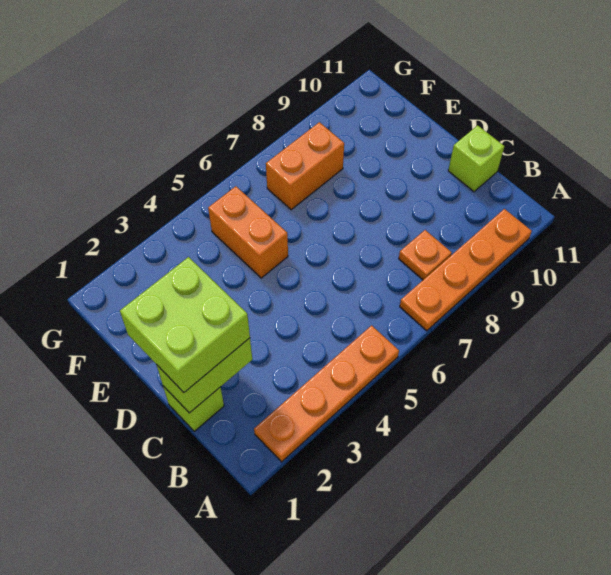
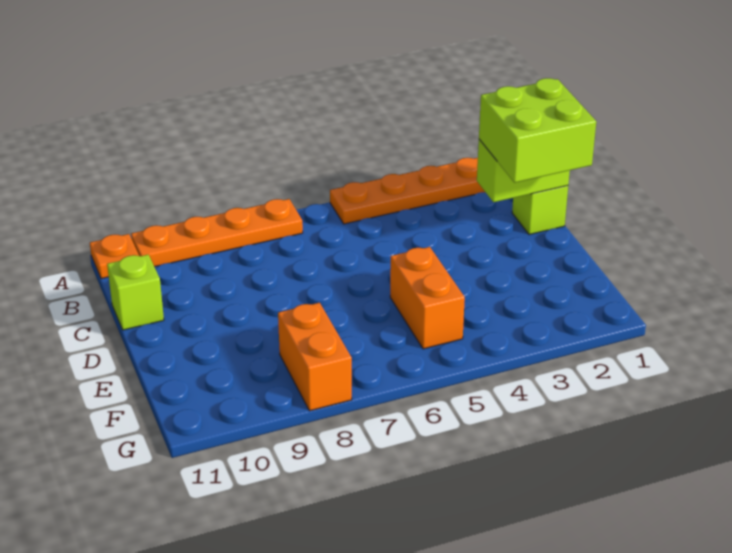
orange 1x1 plate [399,230,452,280] -> orange 1x1 plate moved to [90,234,139,279]
orange 1x2 brick [266,122,344,210] -> orange 1x2 brick turned to [278,303,352,411]

